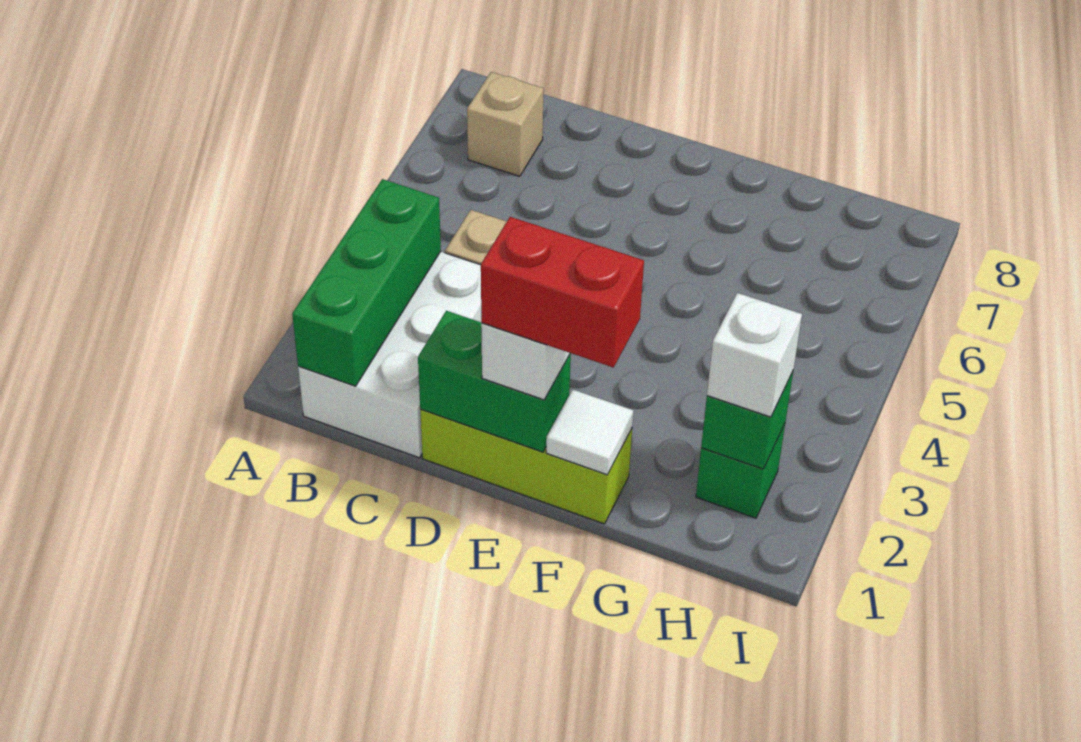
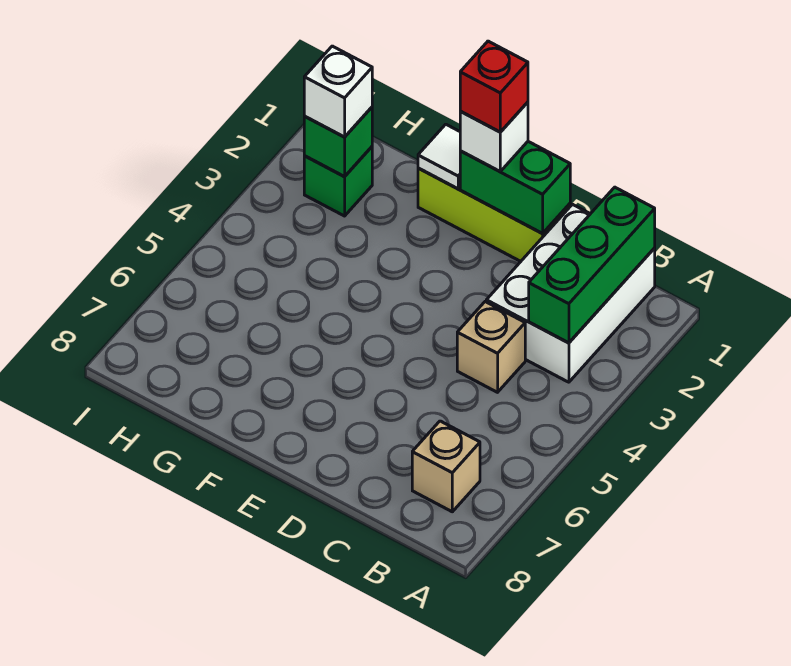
red 1x2 brick [481,217,644,368] -> red 1x1 brick [460,41,528,132]

